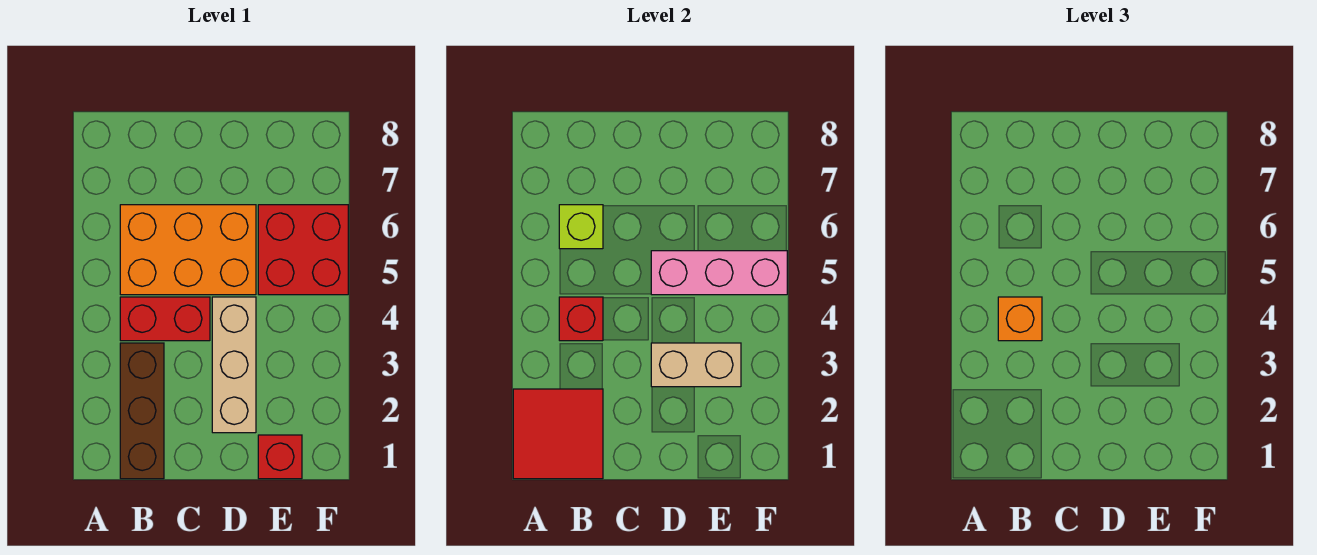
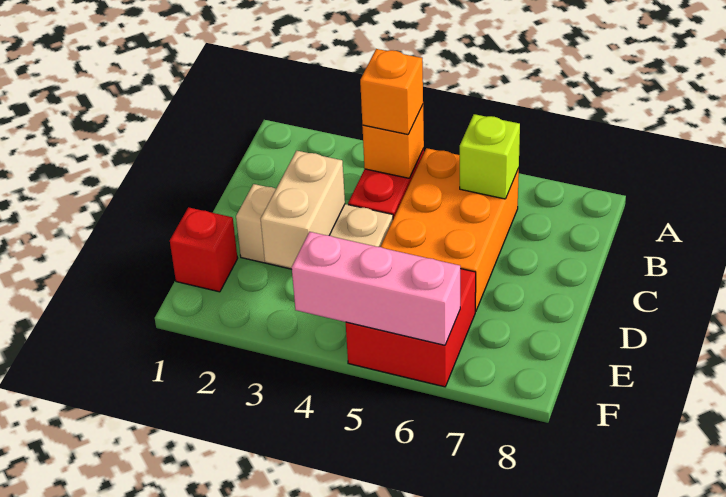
red 2x2 tile [513,389,603,479] -> none
brown 1x3 brick [120,343,164,479] -> none
red 1x1 brick [559,297,603,341] -> orange 1x1 brick [362,105,424,178]
pink 1x3 brick [651,251,787,295] -> pink 1x3 brick turned to [292,232,460,345]

